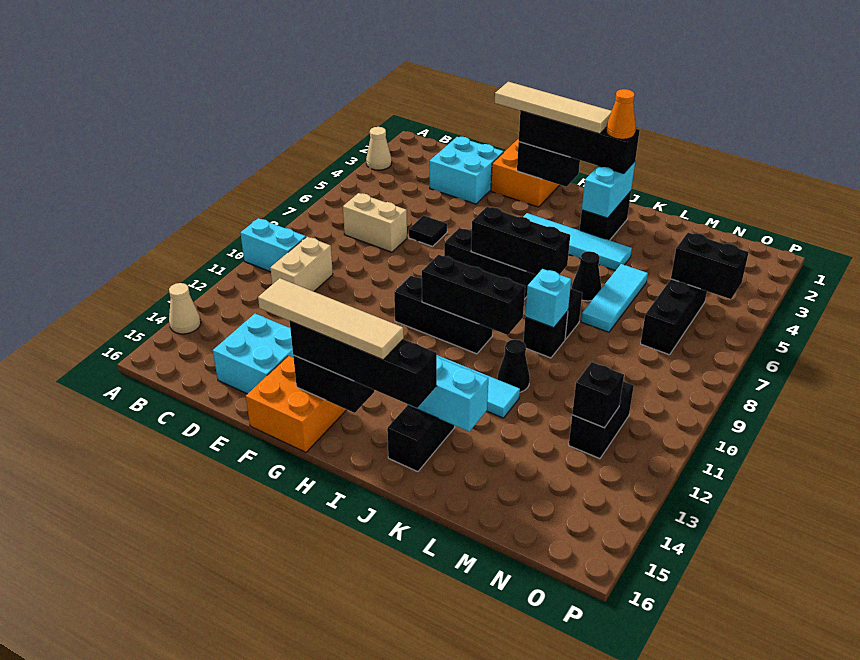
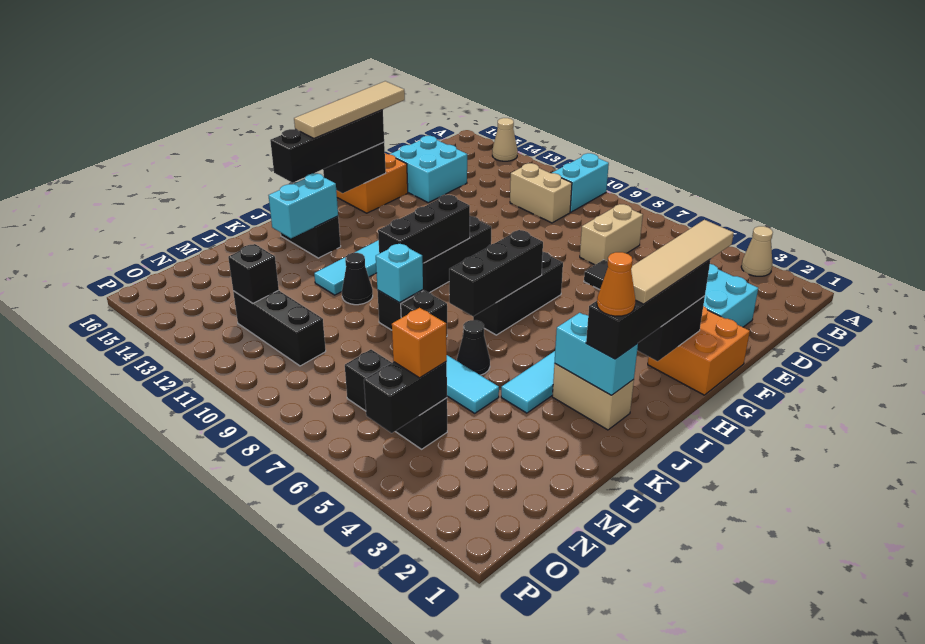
black 1x2 brick [580,191,631,240] -> tan 1x2 brick [552,364,634,430]
none -> orange 1x1 brick [392,308,447,378]
black 1x2 brick [569,381,634,459] -> black 1x3 brick [233,290,326,366]

